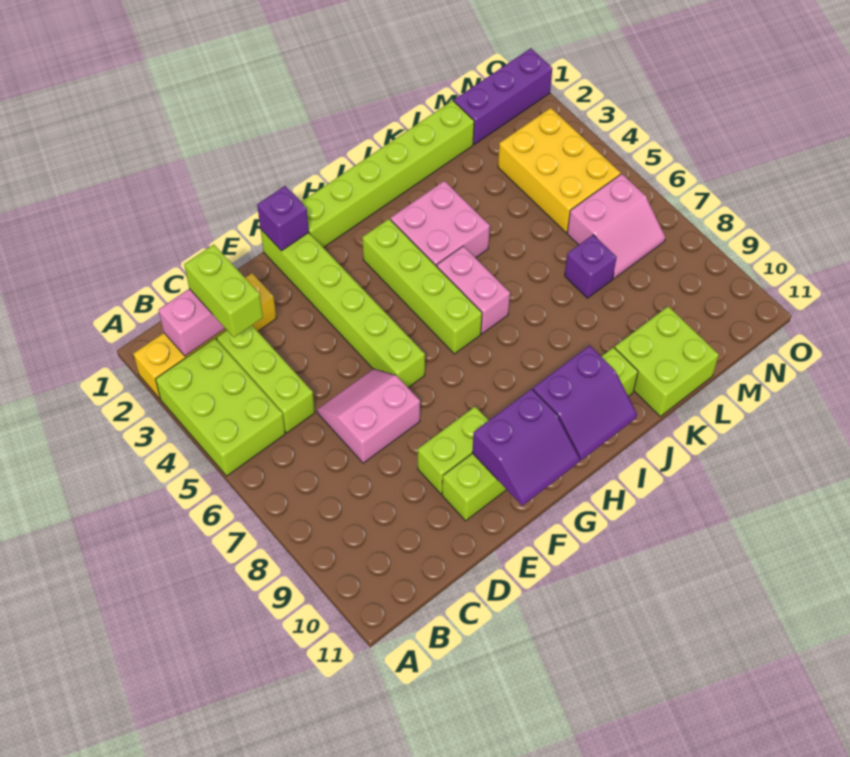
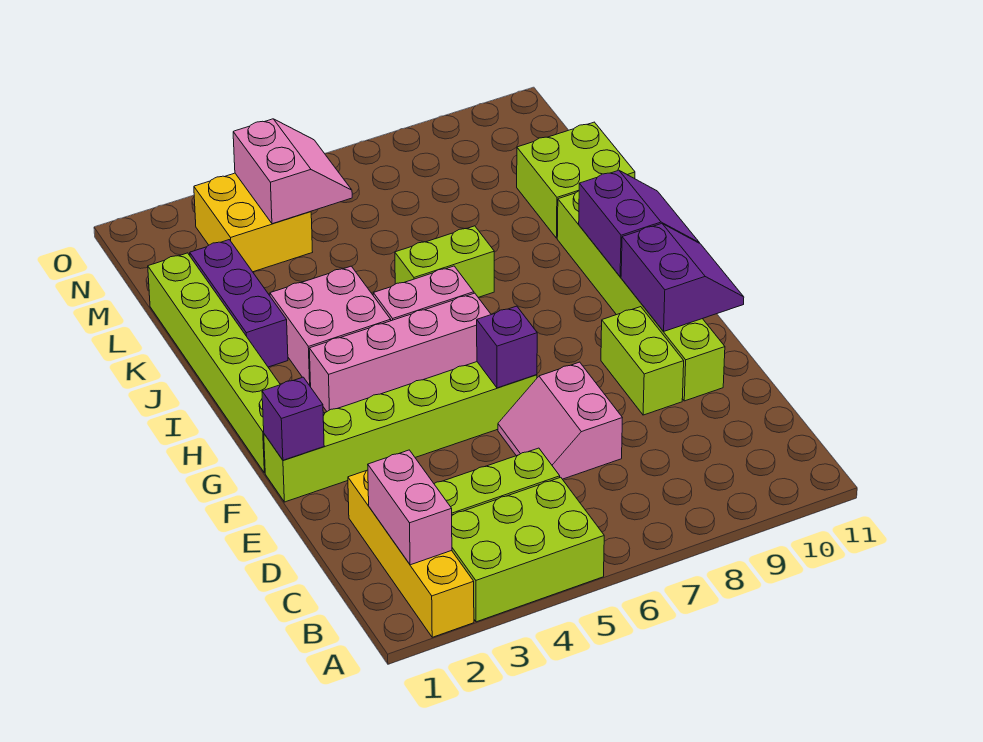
lime 1x2 brick [184,245,263,337] -> lime 1x2 brick moved to [395,226,494,297]
lime 1x4 brick [362,219,482,354] -> pink 1x4 brick [309,293,491,411]
purple 1x1 brick [565,235,617,298] -> purple 1x1 brick moved to [477,306,537,388]
purple 1x3 brick [454,48,552,144] -> purple 1x3 brick moved to [190,240,288,367]
yellow 2x3 brick [498,108,621,233] -> yellow 2x2 brick [194,173,312,272]
pink 2x2 slope [567,174,665,279] -> pink 2x2 slope moved to [233,119,352,224]

